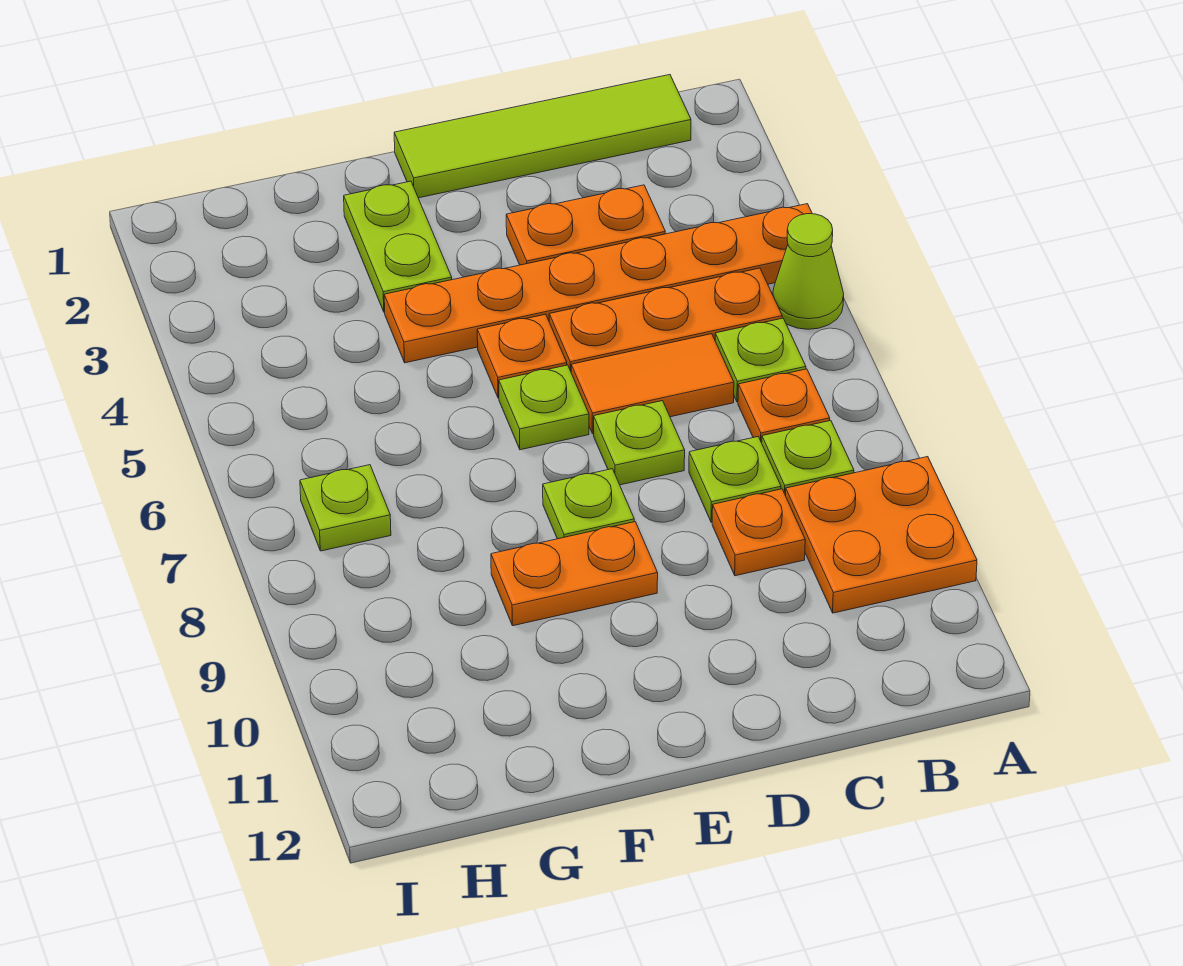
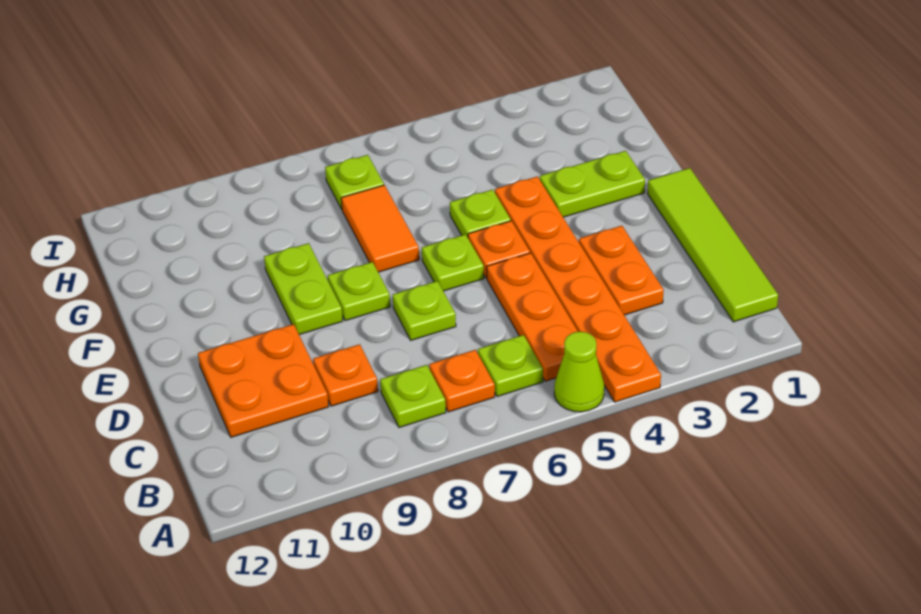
orange 2x2 plate [786,457,977,613] -> orange 2x2 plate moved to [198,324,329,437]
orange 1x2 tile [571,334,734,434] -> orange 1x2 tile moved to [341,185,419,272]
lime 1x1 plate [689,437,781,522] -> lime 1x1 plate moved to [450,190,511,237]
orange 1x2 plate [491,522,658,626] -> lime 1x2 plate [264,243,343,335]

